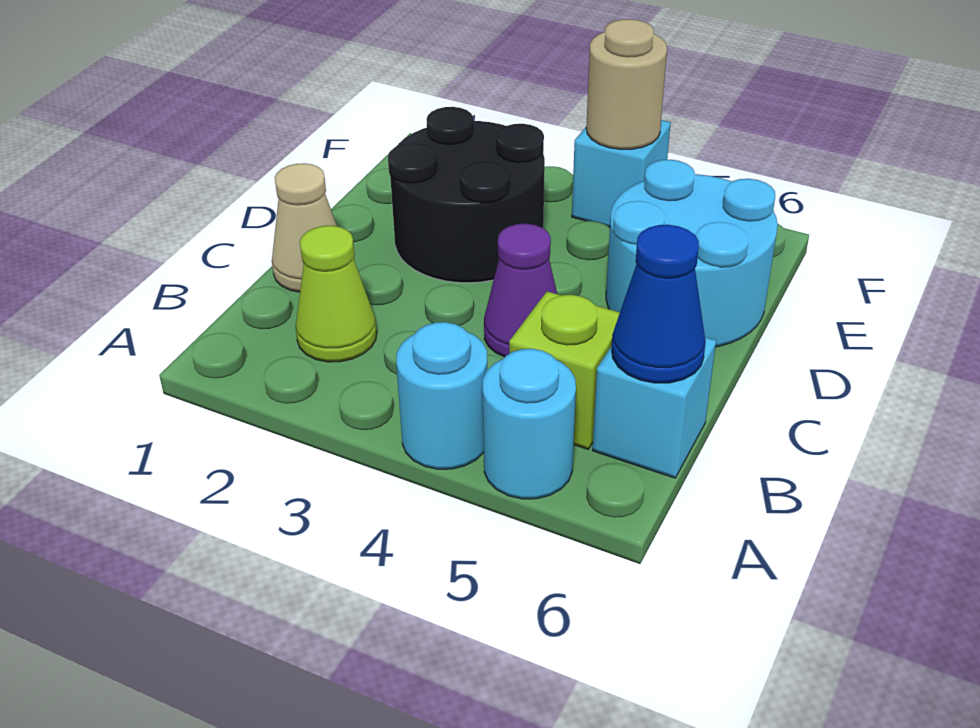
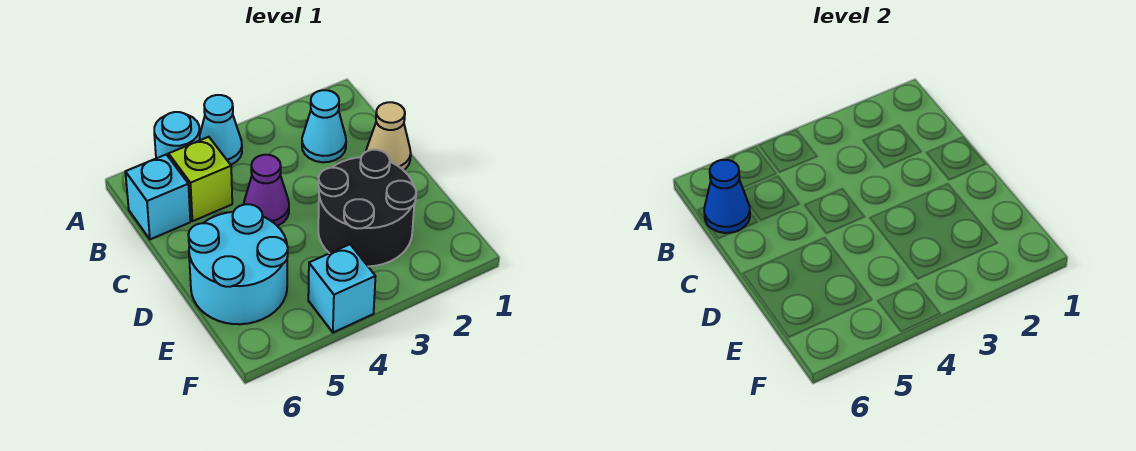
cyan 1x1 round brick [396,322,487,469] -> cyan 1x1 cone [200,95,242,165]
lime 1x1 cone [296,226,377,362] -> cyan 1x1 cone [302,90,346,162]
tan 1x1 round brick [586,19,667,149] -> none

